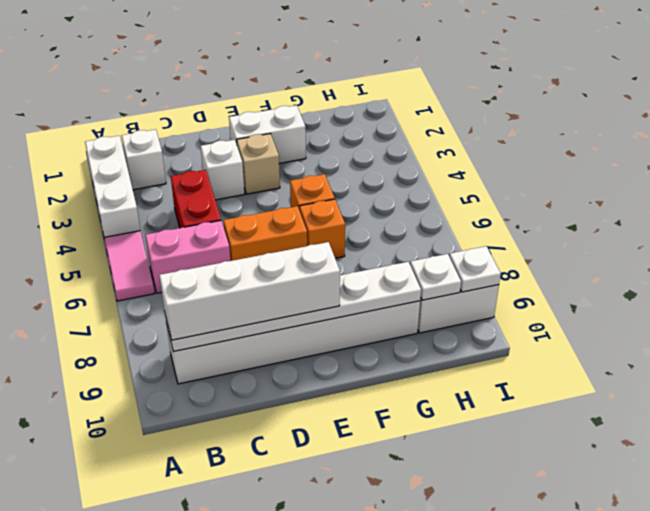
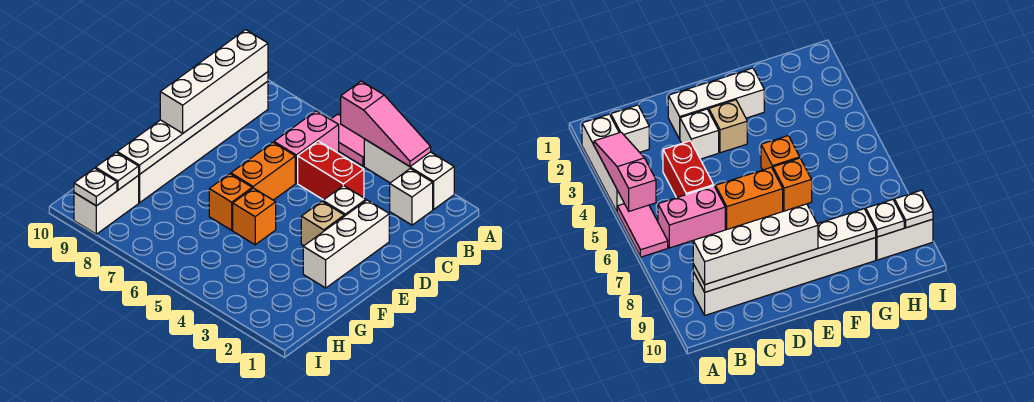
none -> pink 1x3 slope [341,81,431,166]
white 1x2 brick [229,105,306,163] -> white 1x3 brick [303,200,389,288]

